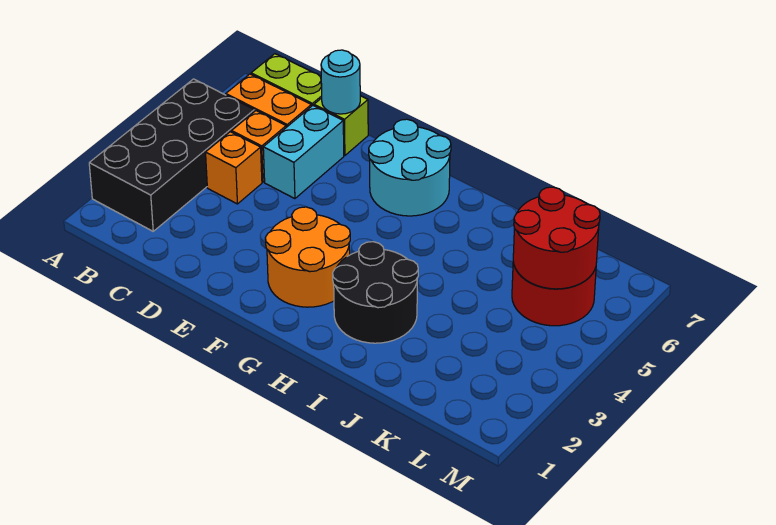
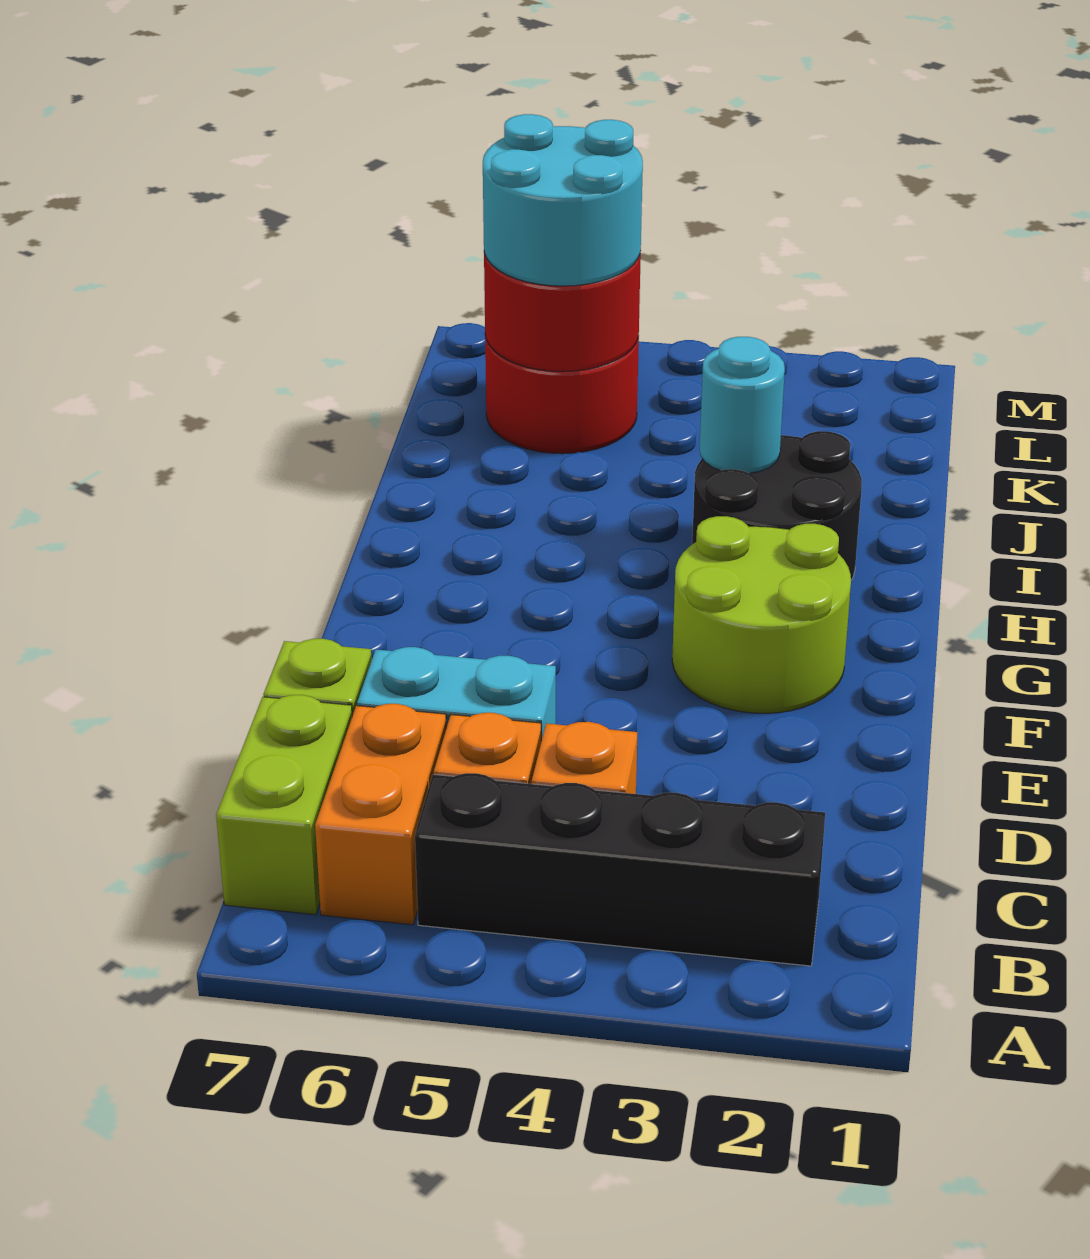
black 2x4 brick [89,79,254,231] -> black 1x4 brick [415,773,825,966]
cyan 1x1 round brick [321,50,360,114] -> cyan 1x1 round brick moved to [700,337,785,473]
orange 2x2 round brick [265,207,350,307] -> lime 2x2 round brick [672,516,851,713]
cyan 2x2 round brick [369,119,451,216] -> cyan 2x2 round brick moved to [483,114,643,286]

